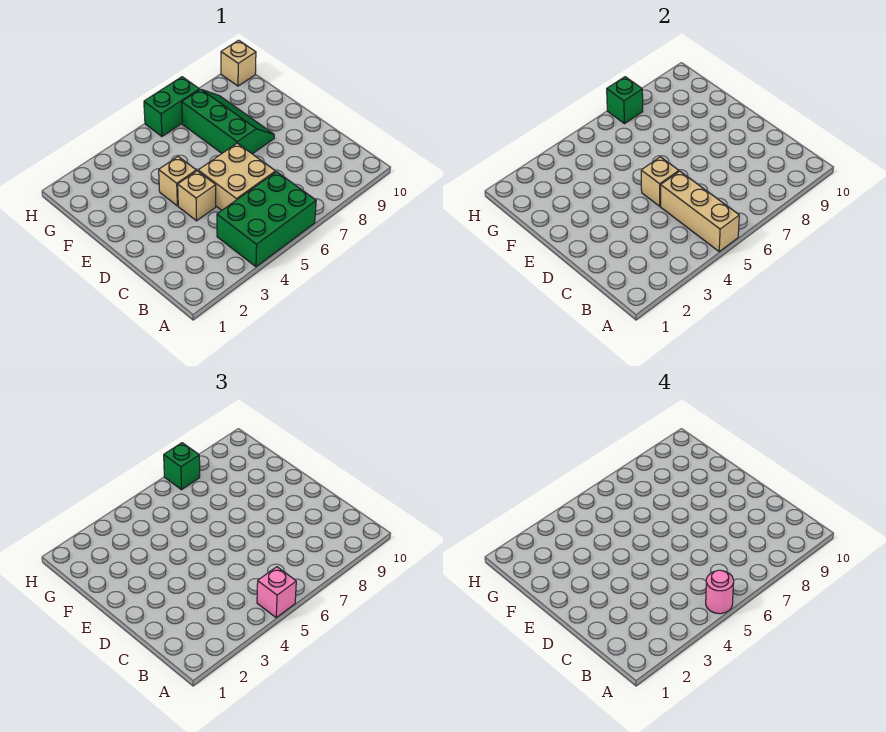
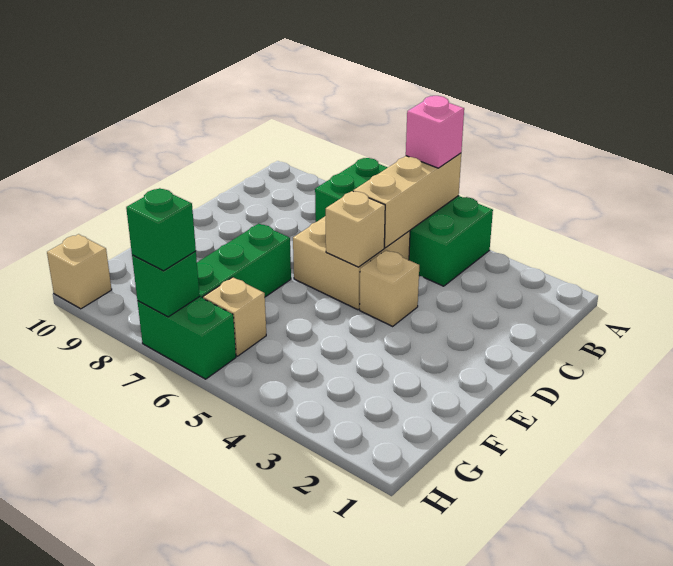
green 2x3 brick [217,172,316,267] -> green 2x4 brick [315,158,493,286]
pink 1x1 round brick [706,570,734,614] -> none
tan 1x1 brick [159,157,196,206] -> tan 1x1 brick moved to [203,277,266,356]

